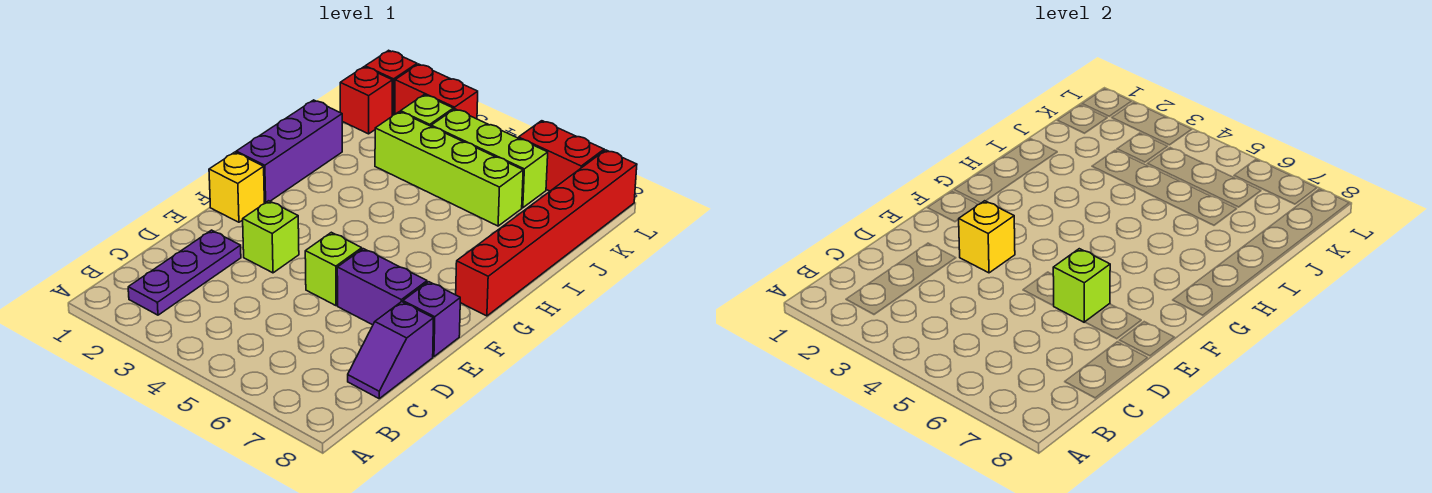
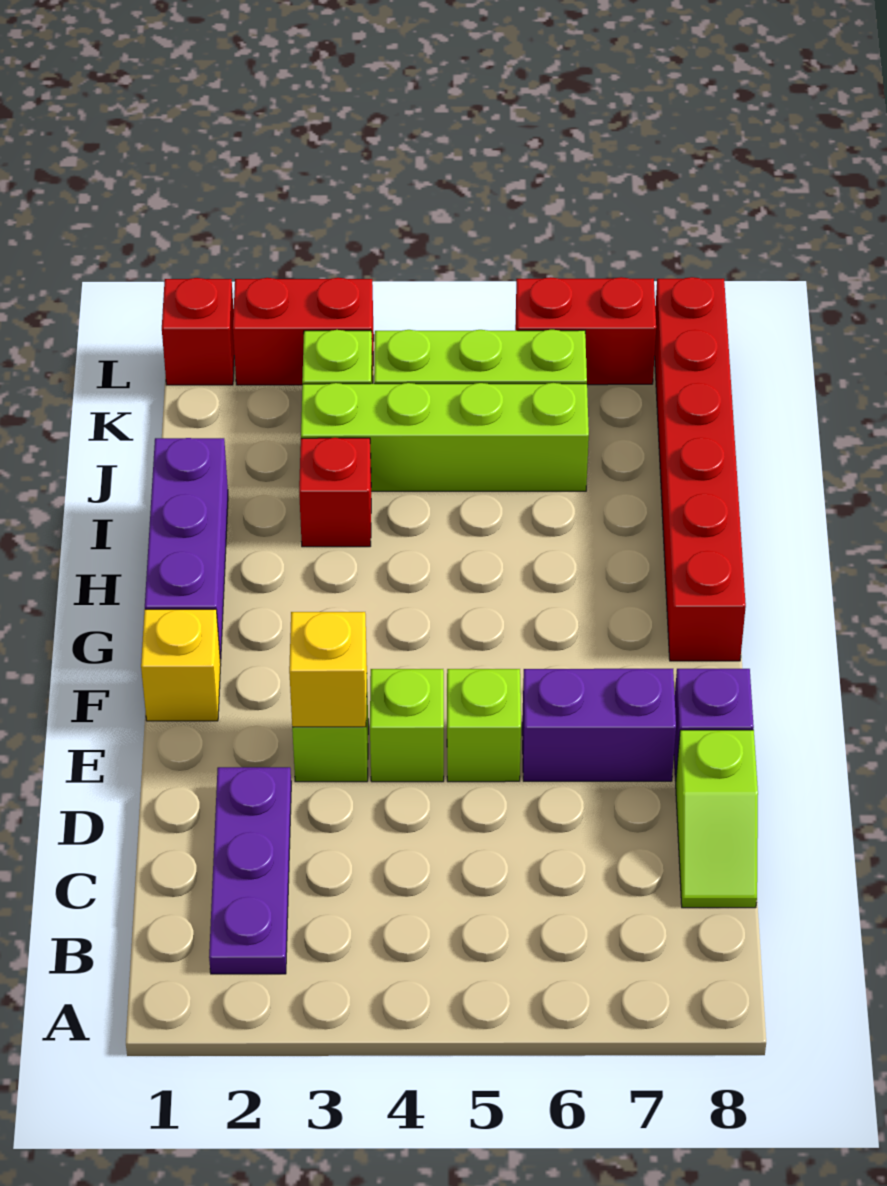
purple 1x2 slope [348,302,434,398] -> lime 1x2 slope [676,730,758,908]
lime 1x1 brick [1053,249,1110,322] -> lime 1x1 brick moved to [370,669,444,782]
red 1x1 brick [340,67,393,134] -> red 1x1 brick moved to [299,438,371,547]

